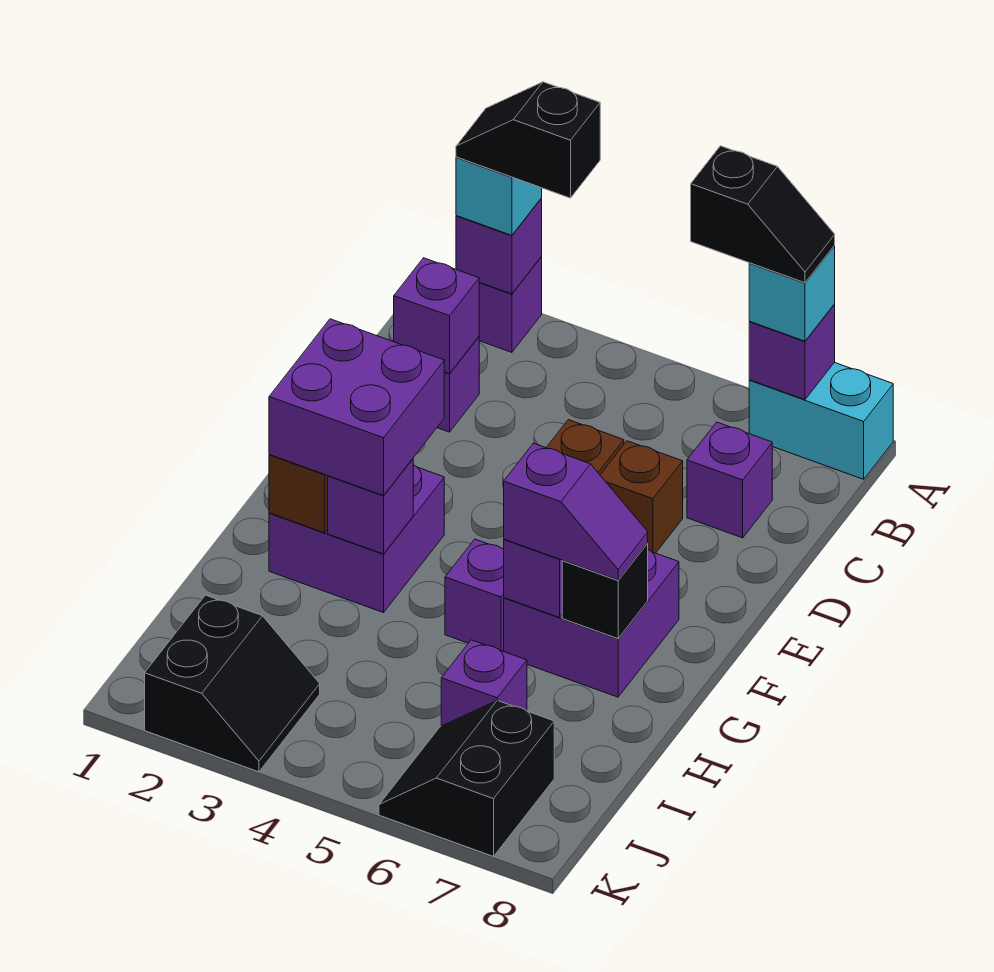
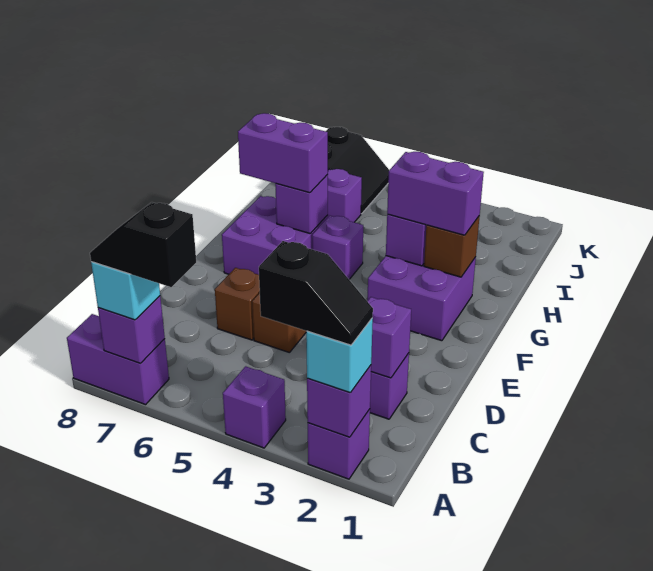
cyan 1x2 brick [749,362,893,479] -> purple 1x2 brick [67,314,169,405]
purple 1x1 brick [687,422,772,538] -> purple 1x1 brick moved to [223,366,286,448]
purple 2x2 brick [269,319,444,496] -> purple 1x2 brick [387,152,484,235]
purple 1x2 slope [504,443,648,580] -> purple 1x2 brick [238,113,328,193]
black 1x1 brick [562,544,648,639] -> none
black 2x2 slope [145,595,320,772] -> none

